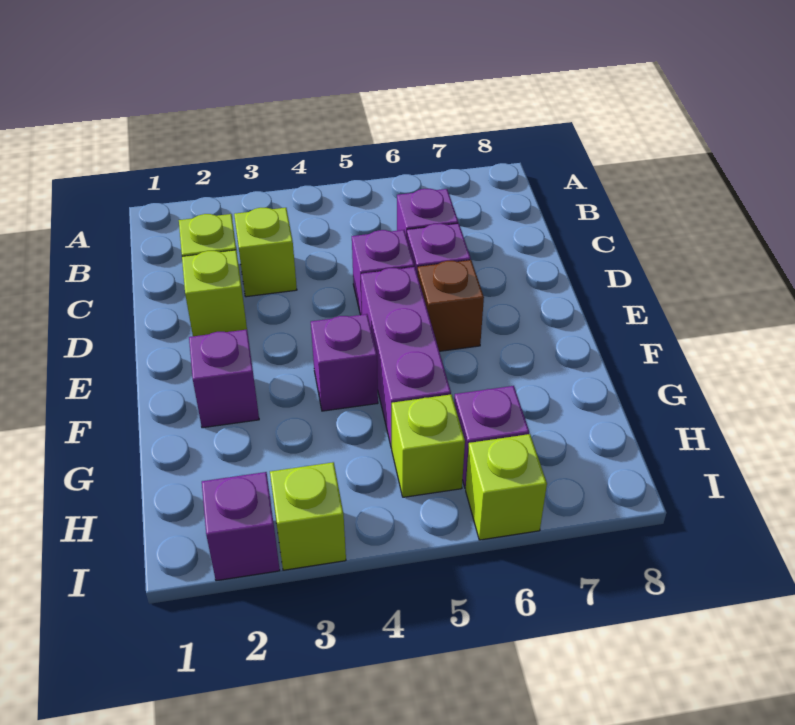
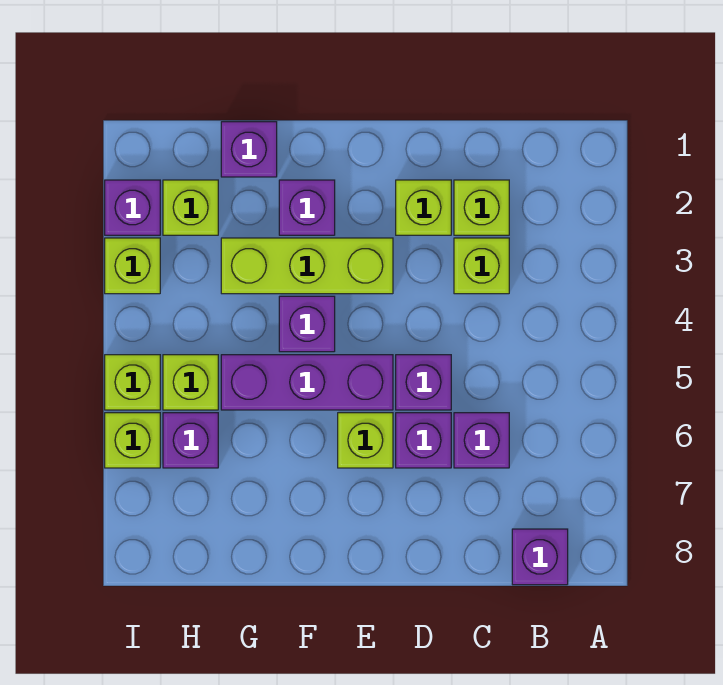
none -> purple 1x1 brick [512,529,568,585]
none -> lime 1x3 brick [221,238,393,294]
brown 1x1 brick [418,260,484,351] -> lime 1x1 brick [338,413,393,468]
none -> purple 1x1 brick [221,122,277,177]
none -> lime 1x1 brick [163,180,218,235]
none -> lime 1x1 brick [105,355,160,410]

